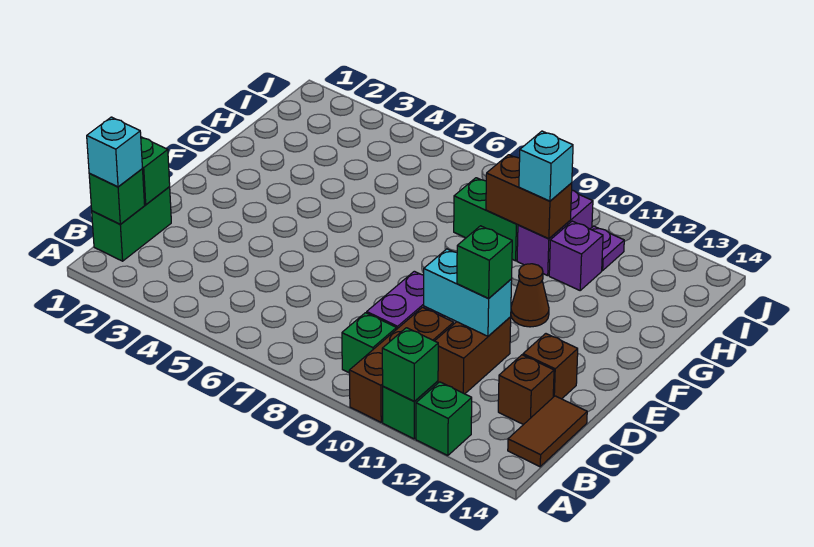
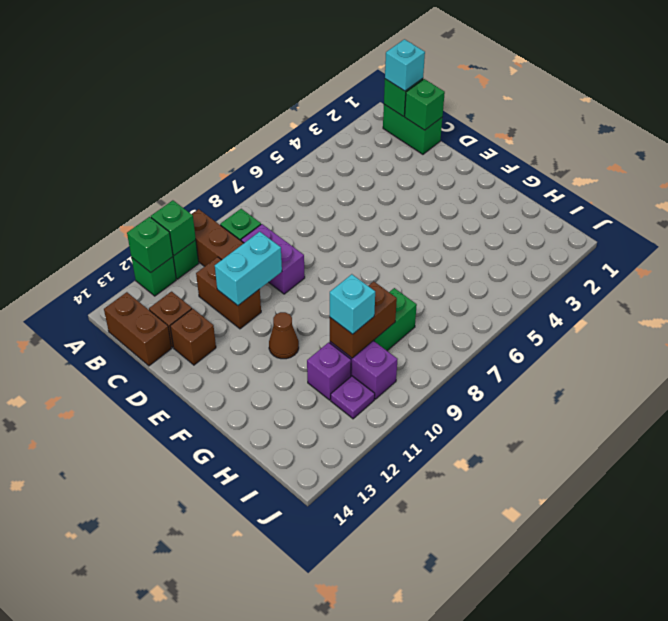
brown 1x2 tile [508,396,587,467] -> brown 1x2 brick [104,292,172,366]
green 1x1 brick [457,226,512,298] -> green 1x1 brick moved to [127,217,173,272]

